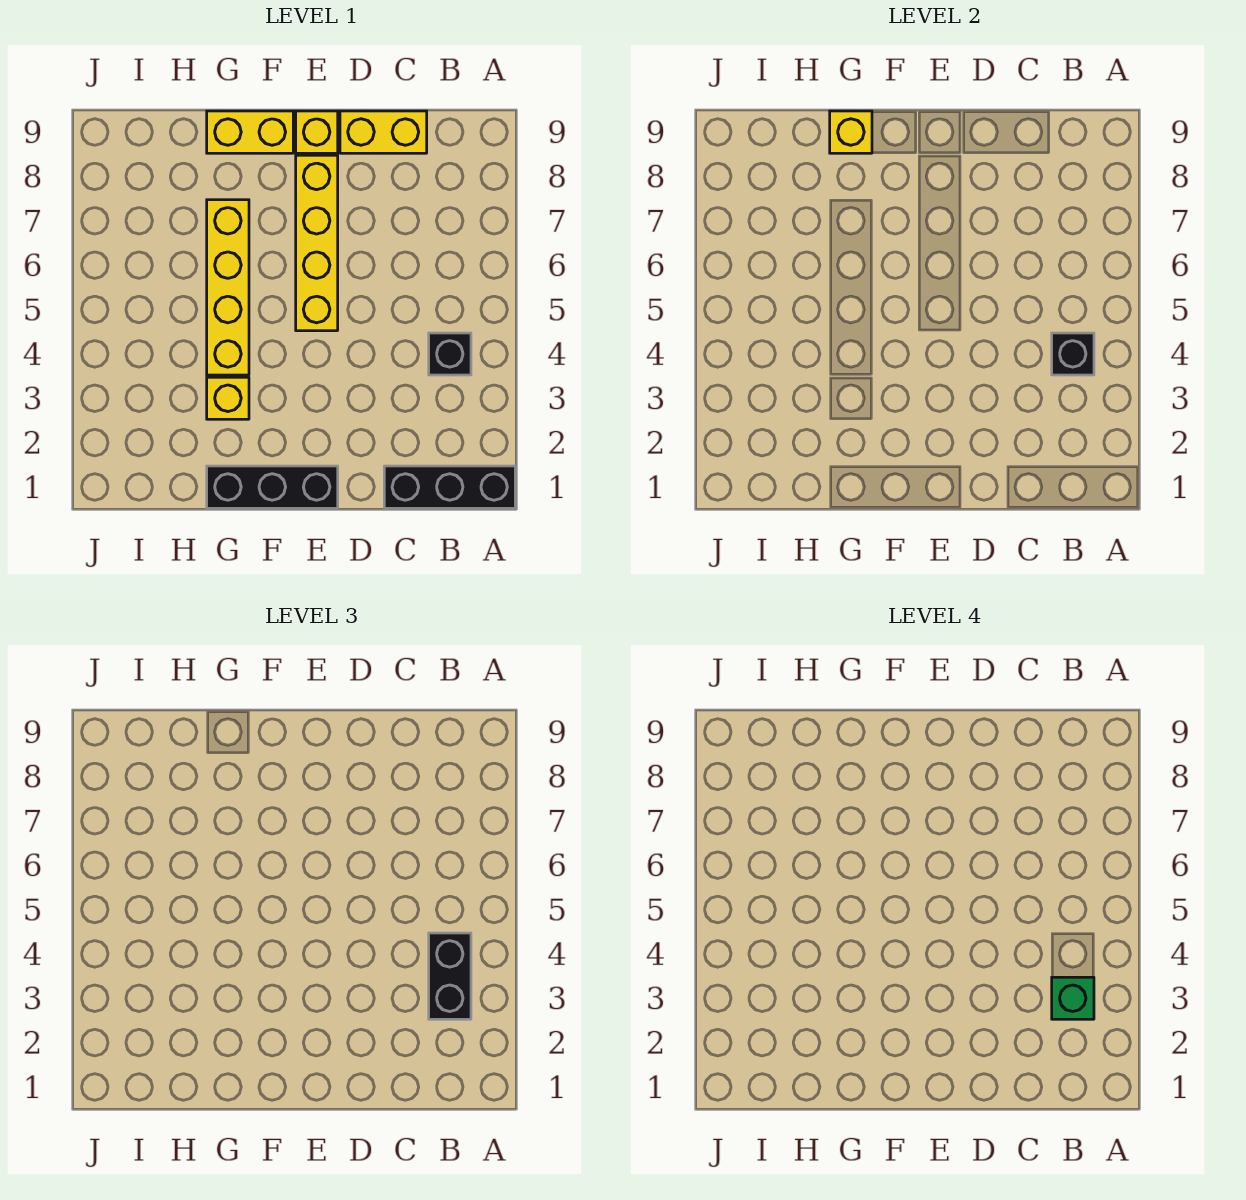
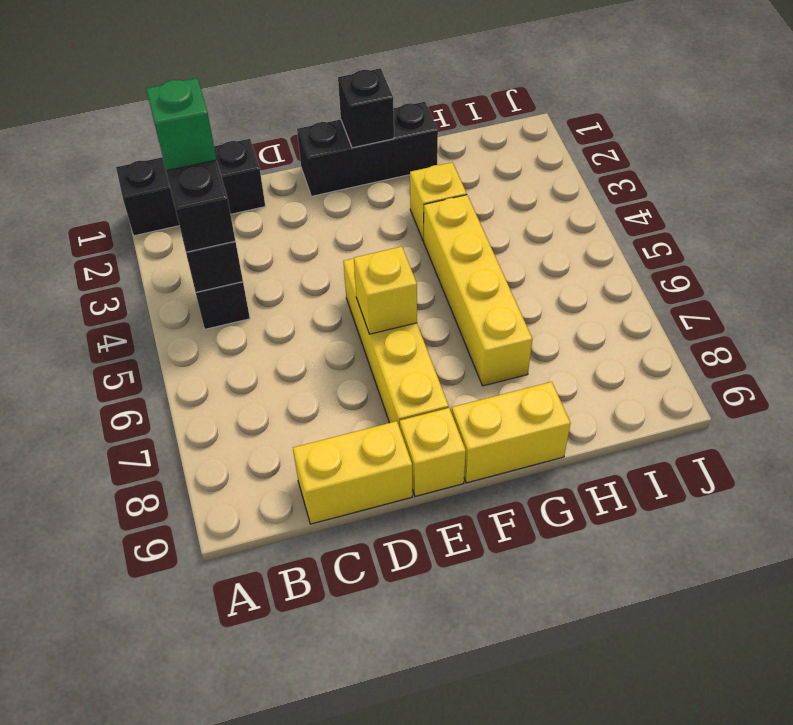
none -> black 1x1 brick [338,68,394,148]
yellow 1x1 brick [830,111,872,153] -> yellow 1x1 brick moved to [354,247,417,334]

